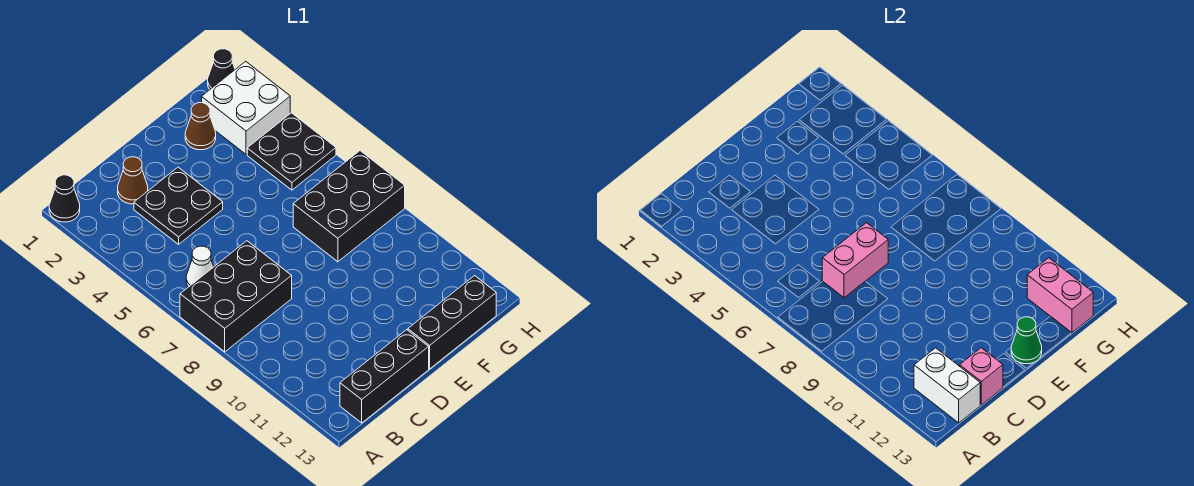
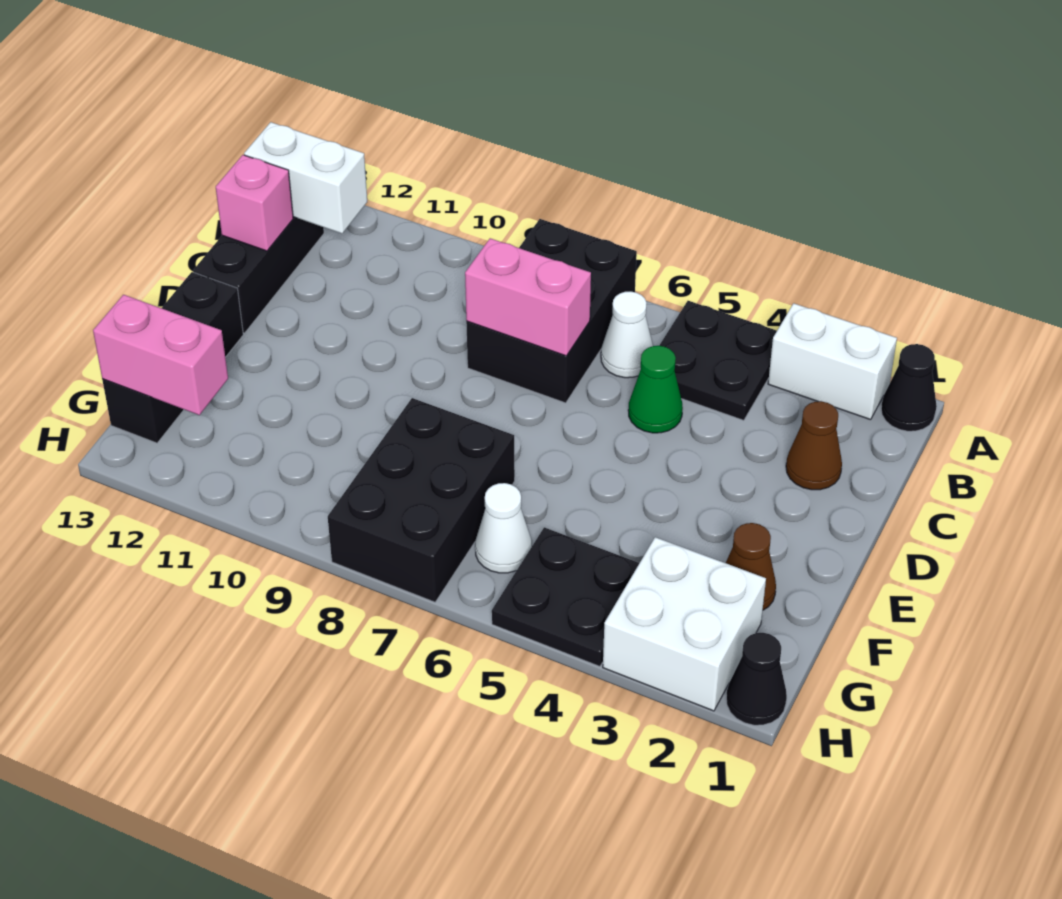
none -> white 1x2 brick [768,303,897,420]
black 2x2 plate [134,167,223,244] -> black 2x2 plate moved to [659,301,777,420]
pink 1x2 brick [822,223,888,298] -> pink 1x2 brick turned to [465,238,591,356]
green 1x1 cone [1011,317,1042,364] -> green 1x1 cone moved to [628,346,683,433]
none -> white 1x1 cone [475,483,532,573]

